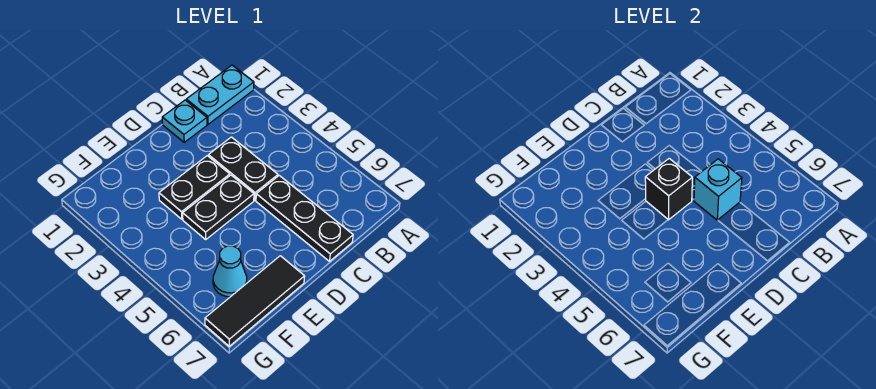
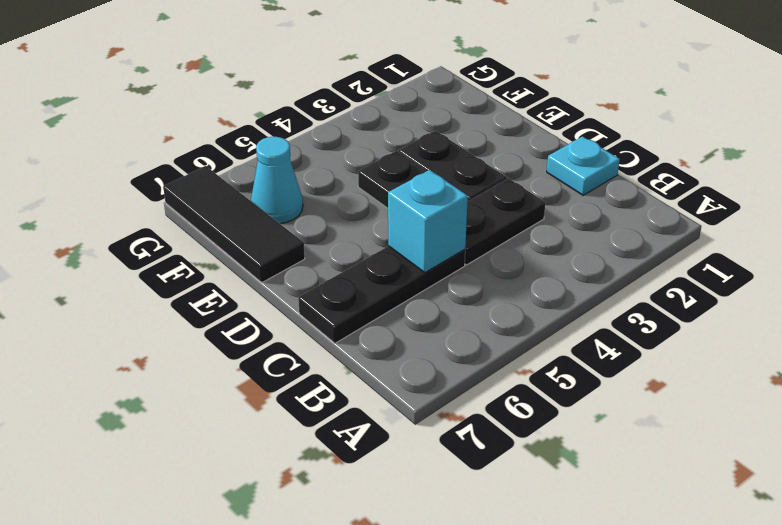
cyan 1x2 plate [186,65,254,124] -> none
black 1x1 brick [645,159,692,220] -> none

